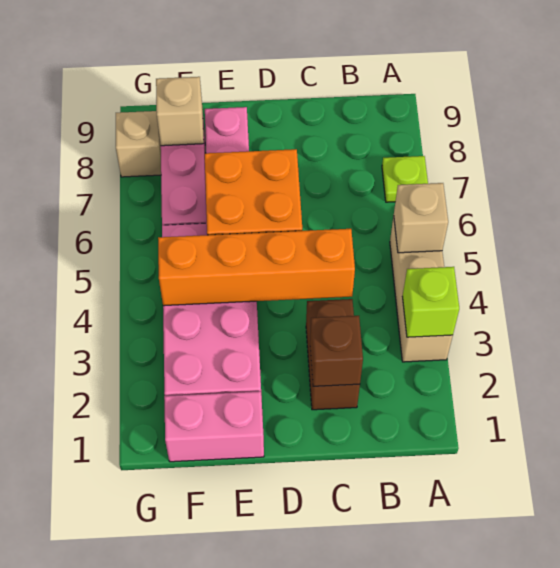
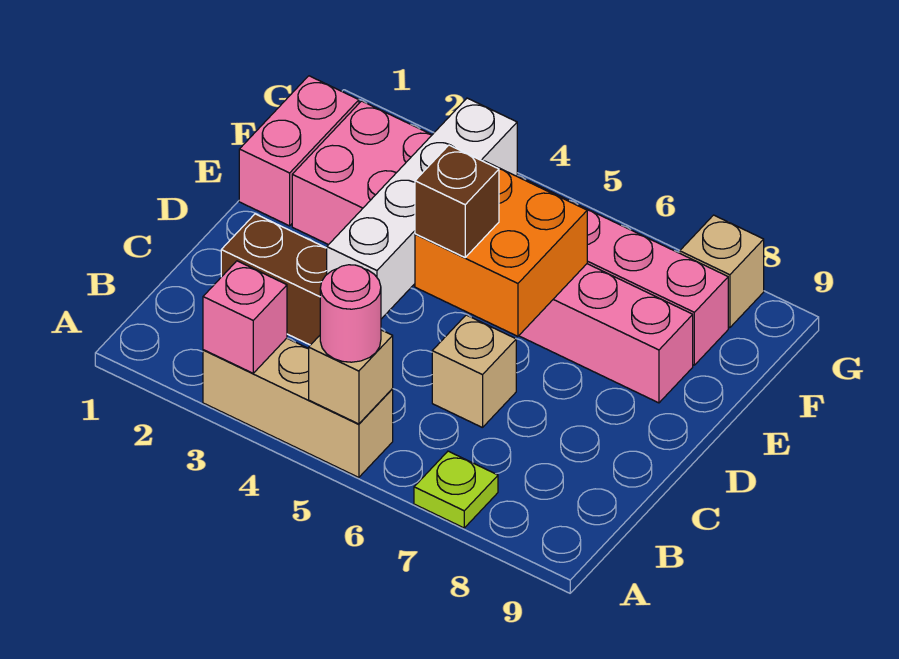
lime 1x1 brick [402,267,459,337] -> pink 1x1 brick [203,261,287,373]
none -> pink 1x1 round brick [320,265,381,362]
brown 1x1 brick [310,316,363,386] -> brown 1x1 brick moved to [415,145,499,257]
orange 1x4 brick [158,229,355,306] -> white 1x4 brick [327,98,517,319]
tan 1x1 brick [156,77,204,146] -> tan 1x1 brick moved to [432,315,516,428]

